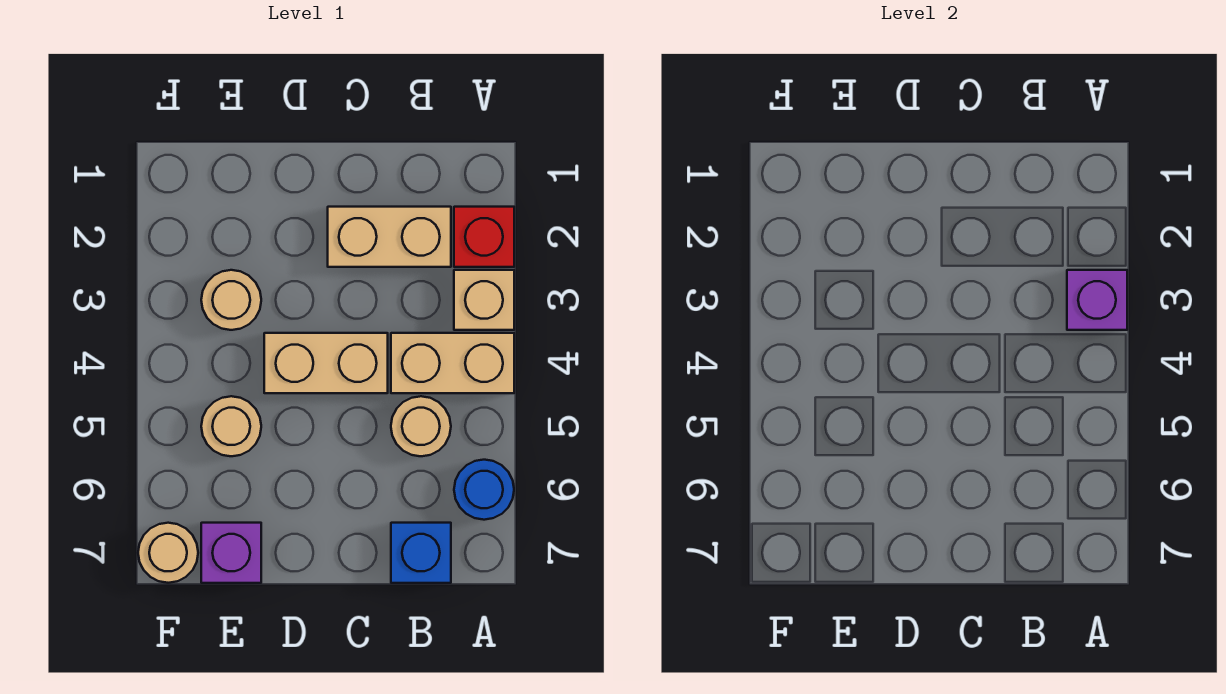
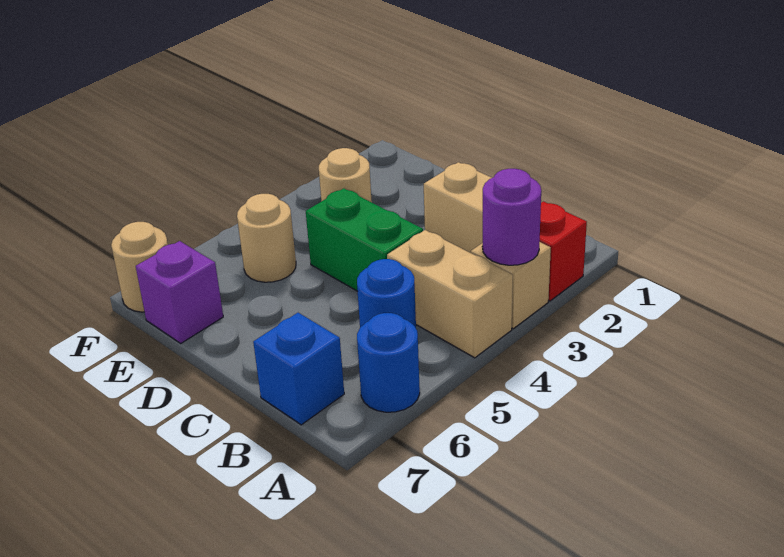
purple 1x1 brick [1067,270,1127,330] -> purple 1x1 round brick [482,169,541,265]
tan 1x1 round brick [391,396,451,456] -> blue 1x1 round brick [357,259,416,328]
tan 1x2 brick [264,333,388,393] -> green 1x2 brick [306,188,423,291]

